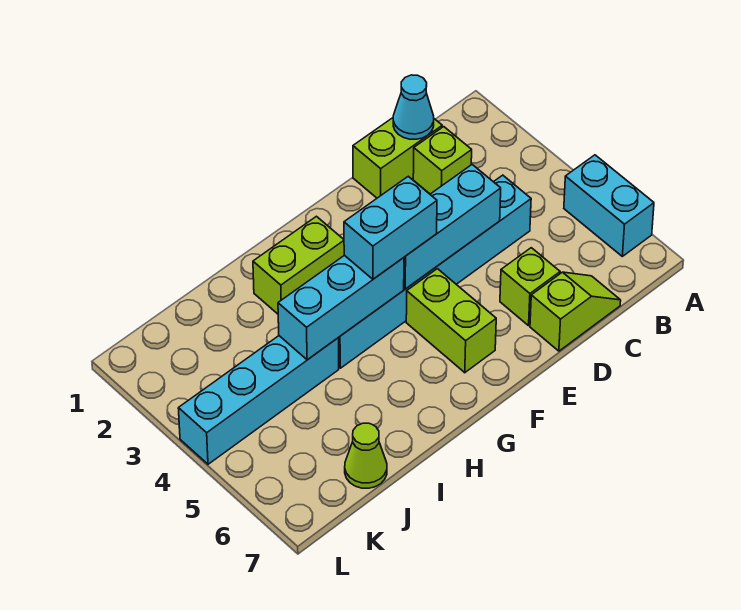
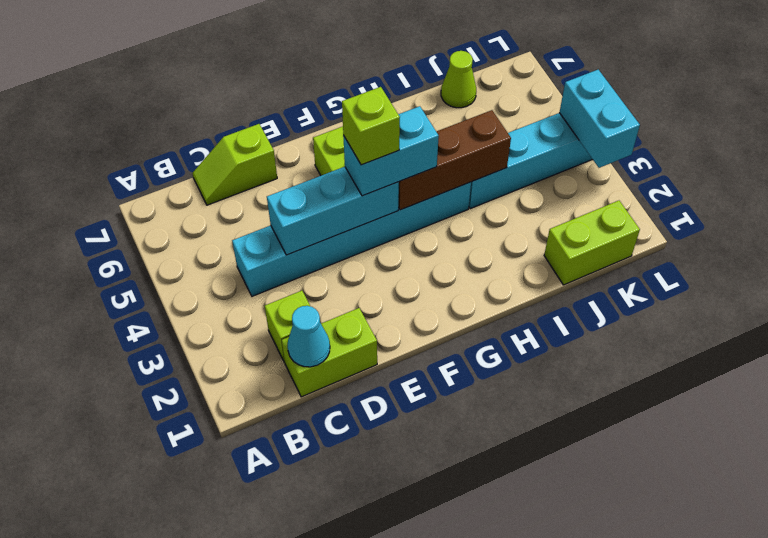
cyan 1x2 brick [564,155,654,256] -> cyan 1x2 brick moved to [559,70,640,168]
lime 1x1 brick [500,248,560,326] -> lime 1x1 brick moved to [342,87,400,165]
lime 1x2 brick [253,216,344,314] -> lime 1x2 brick moved to [544,201,640,285]
cyan 1x3 brick [278,255,404,360] -> brown 1x3 brick [398,110,511,210]

